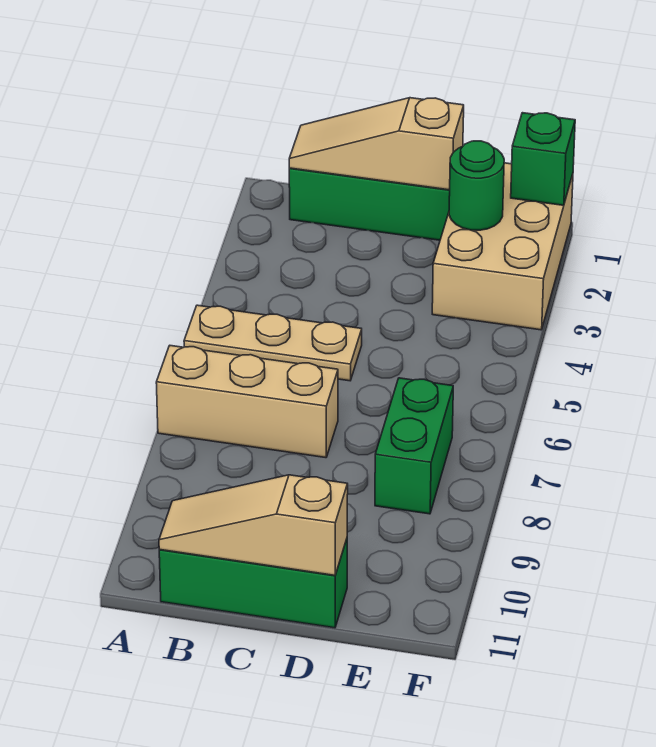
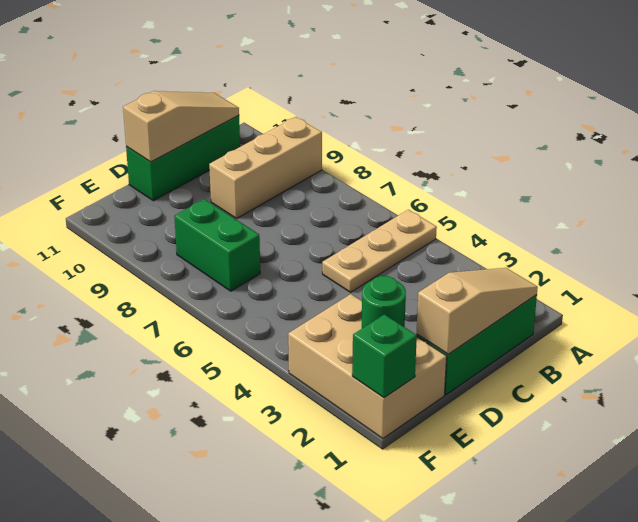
tan 1x3 brick [156,346,338,458] -> tan 1x3 brick moved to [209,117,322,219]

